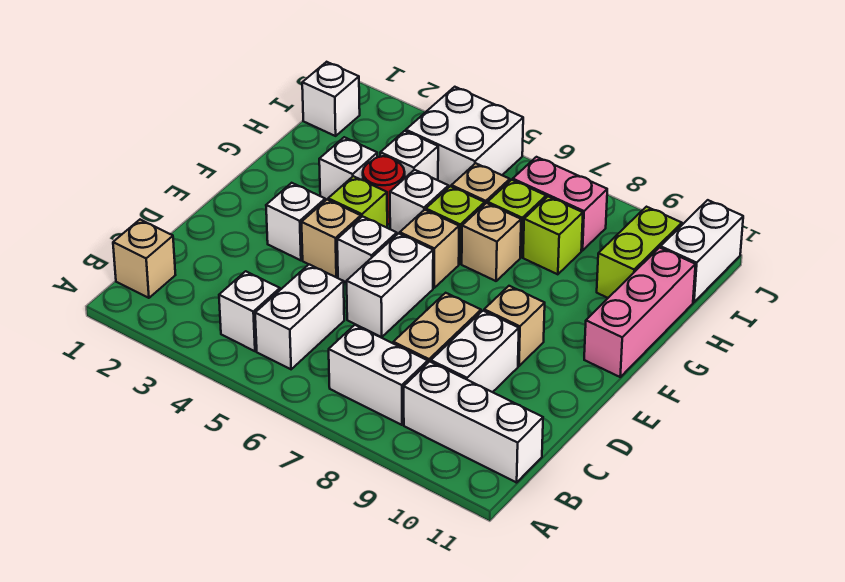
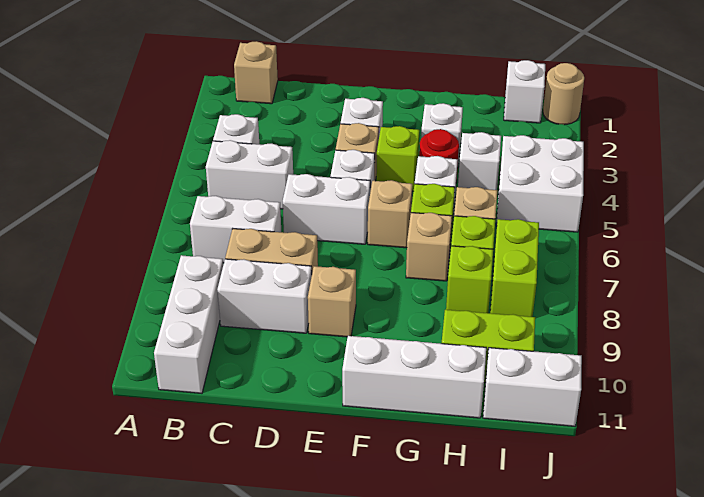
white 1x2 brick [329,325,428,425] -> white 1x2 brick turned to [190,196,281,263]
pink 1x3 brick [584,248,696,377] -> white 1x3 brick [342,336,486,418]
pink 1x2 brick [513,157,607,251] -> lime 1x2 brick [490,219,539,317]
none -> tan 1x1 round brick [543,63,584,125]

